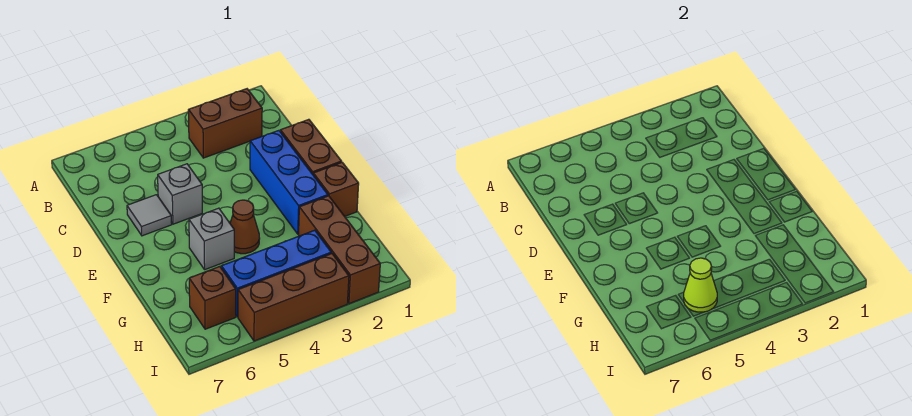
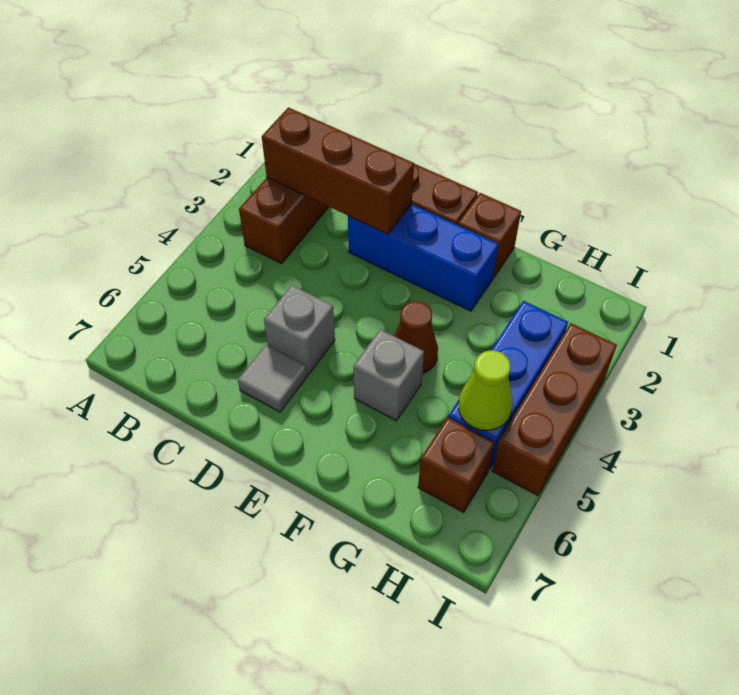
brown 1x3 brick [299,196,380,304] -> brown 1x3 brick moved to [262,107,414,234]

